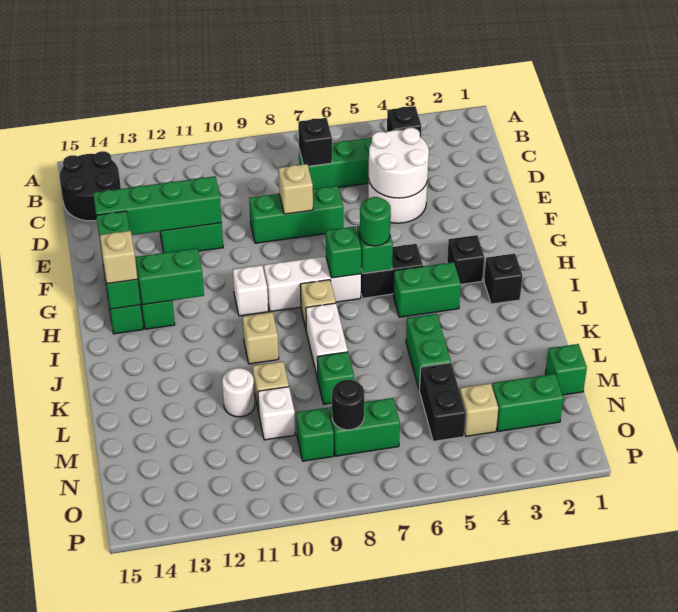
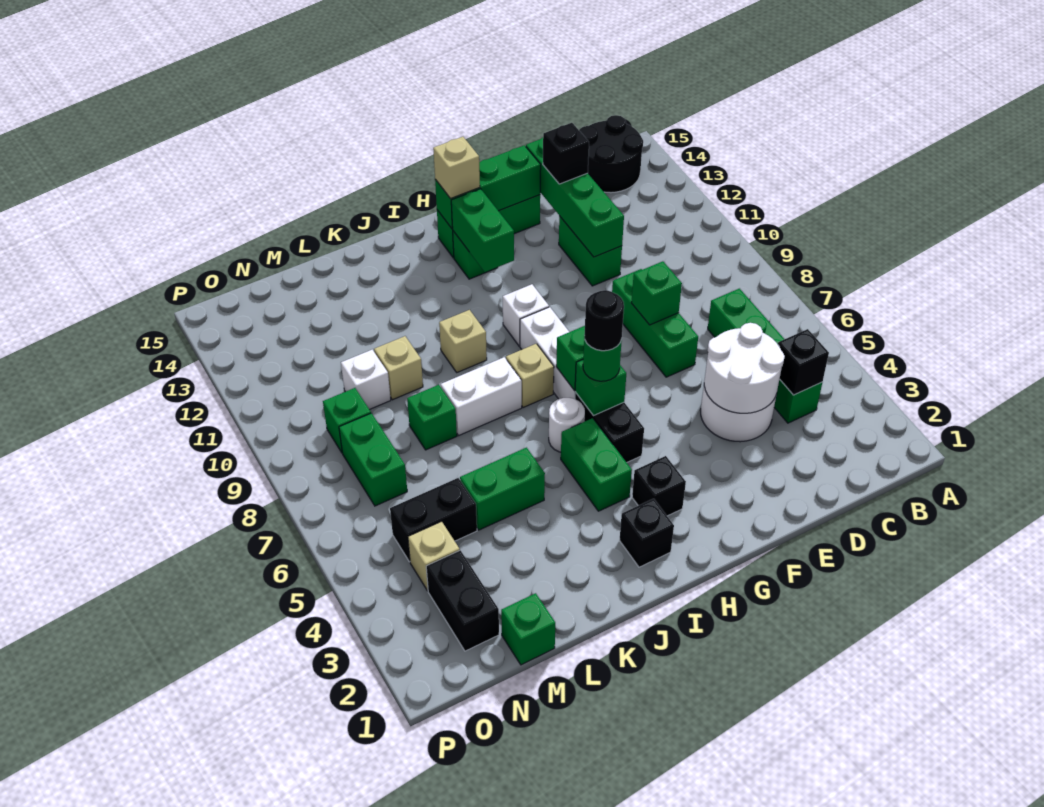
black 1x1 brick [298,118,332,166] -> black 1x1 brick moved to [543,123,589,184]
tan 1x1 brick [279,164,313,214] -> green 1x1 brick [631,261,682,325]
white 1x1 round brick [222,368,255,417] -> white 1x1 round brick moved to [549,398,585,452]
green 1x2 brick [492,374,563,432] -> black 1x2 brick [426,550,499,651]
black 1x1 round brick [332,380,364,430] -> black 1x1 round brick moved to [584,290,624,351]

